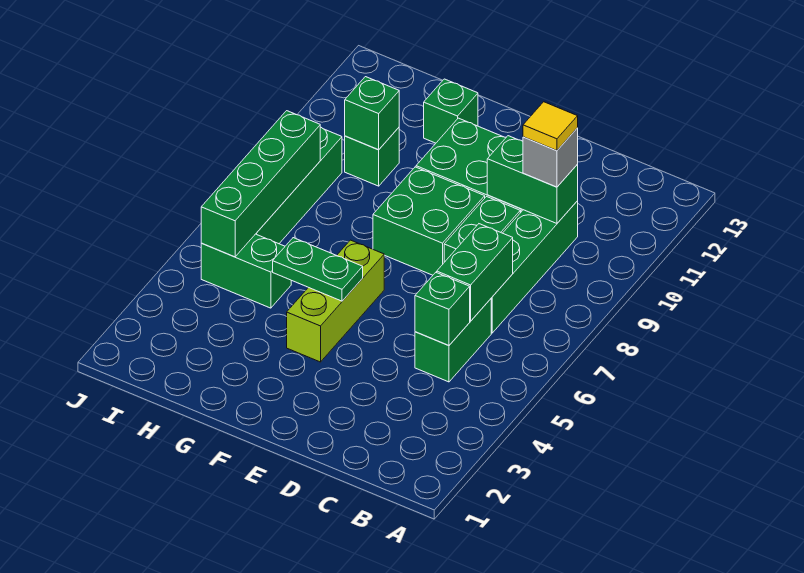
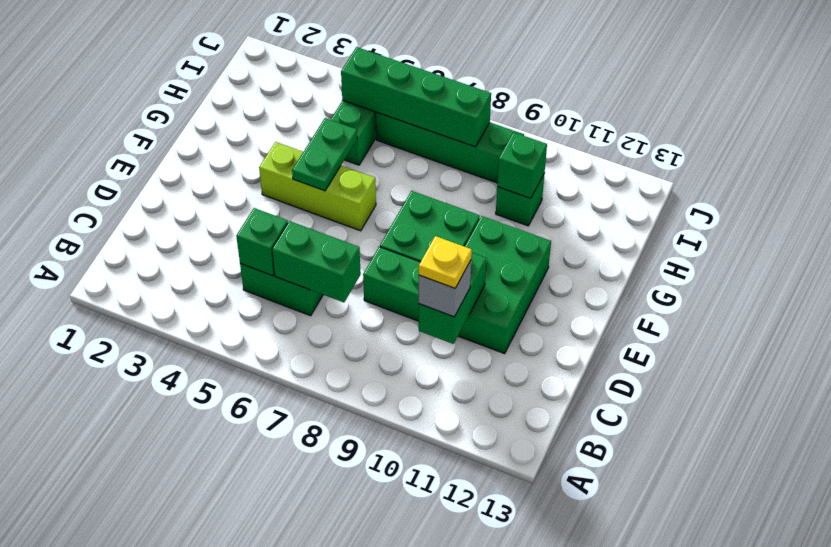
green 1x4 brick [491,201,578,333] -> none
yellow 1x1 tile [523,102,578,151] -> yellow 1x1 plate [419,236,472,288]
green 1x1 brick [424,79,478,143] -> none

